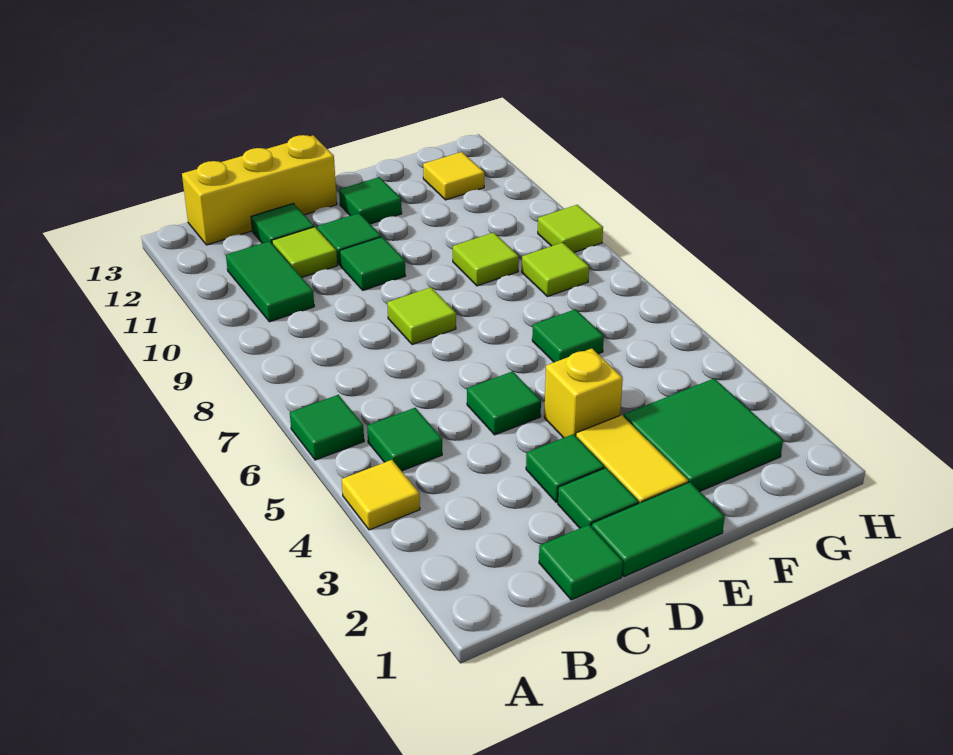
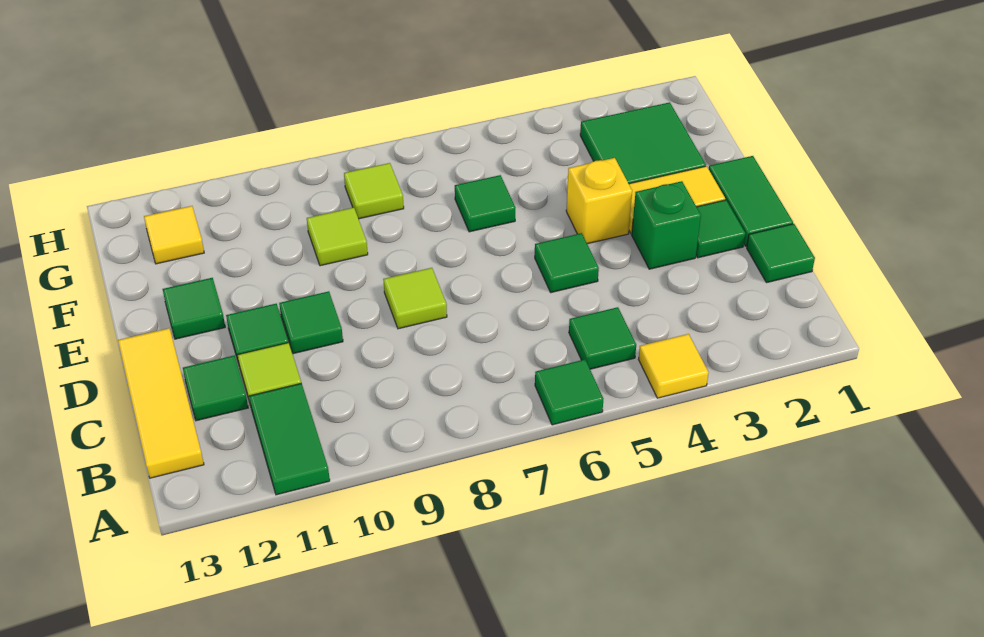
green 1x2 tile [226,241,314,322] -> green 1x2 tile turned to [249,383,330,495]
yellow 1x3 brick [182,135,337,245] -> yellow 1x3 tile [118,328,204,478]
green 1x1 tile [526,434,605,502] -> green 1x1 brick [632,181,701,269]
lime 1x1 tile [538,205,603,252] -> none

